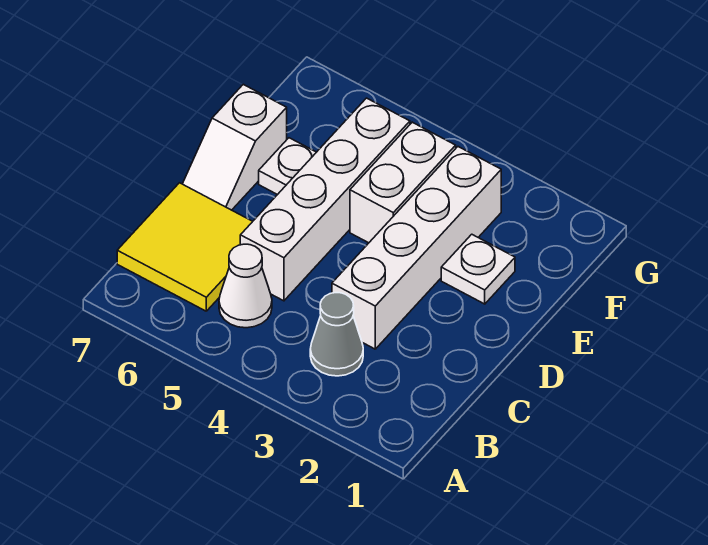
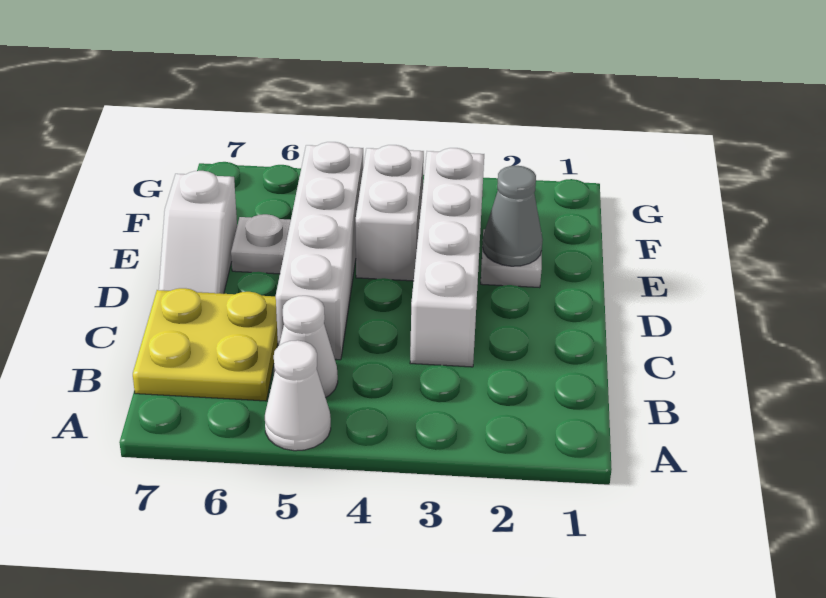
none -> white 1x1 cone [265,340,331,451]
grey 1x1 cone [310,293,363,376] -> grey 1x1 cone moved to [482,166,543,266]
yellow 2x2 tile [117,183,253,311] -> yellow 2x2 plate [133,288,278,401]

